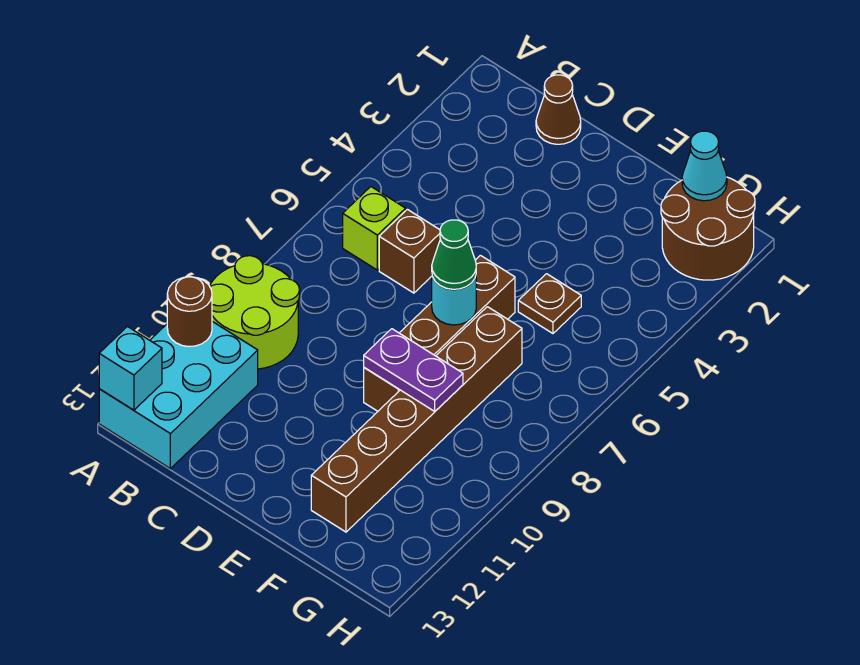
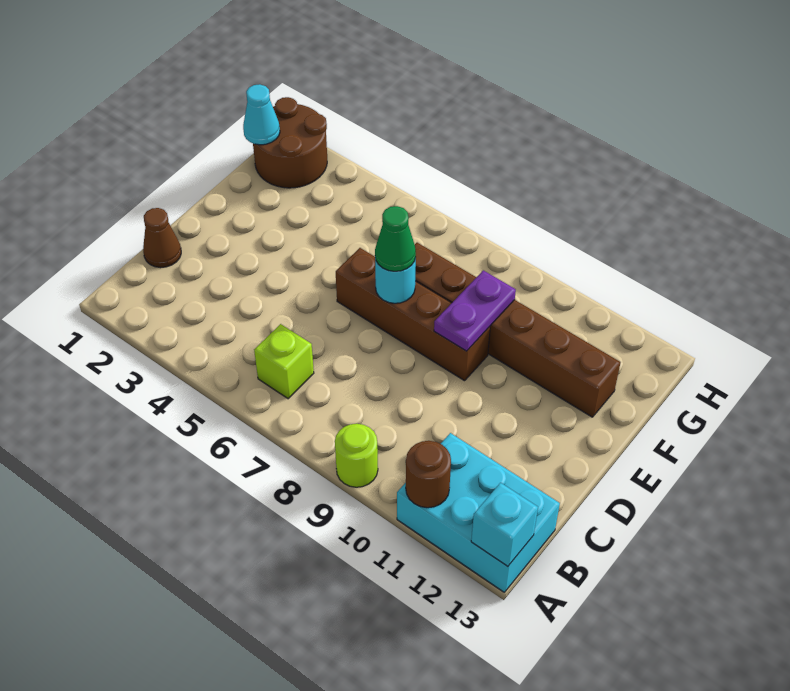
lime 2x2 round brick [210,256,300,369] -> lime 1x1 round brick [335,424,378,487]
brown 1x1 brick [379,209,440,293] -> none
brown 1x1 plate [518,274,581,333] -> none

